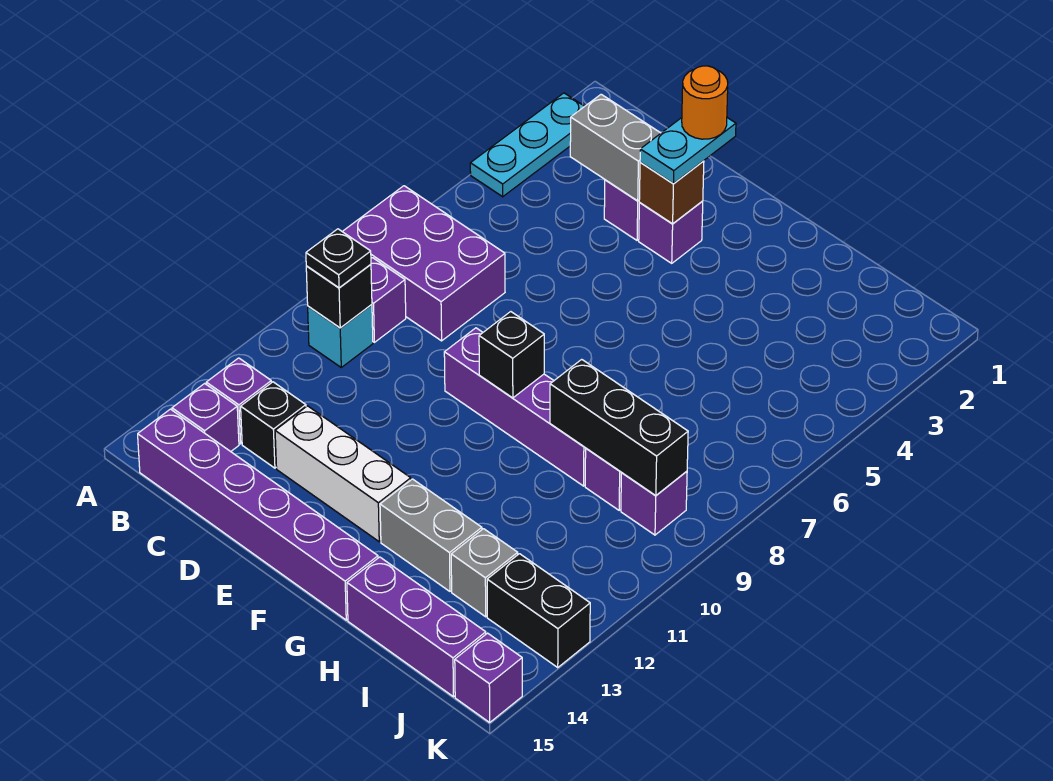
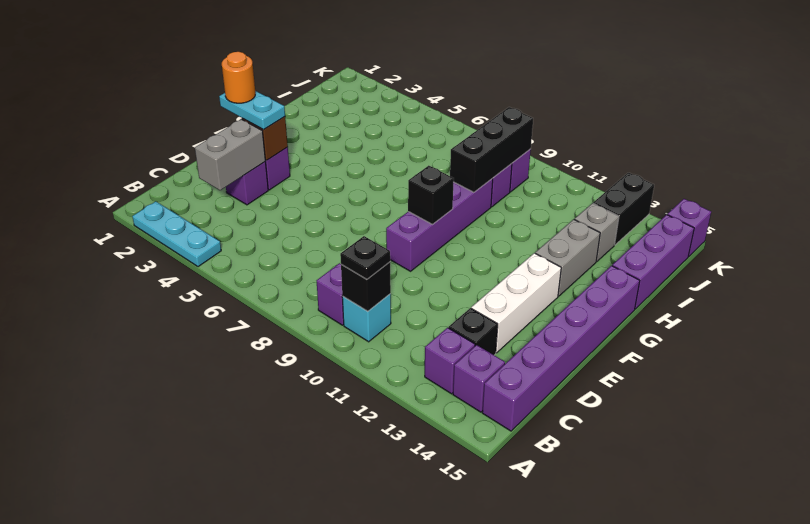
purple 2x3 brick [342,186,505,341] -> none

